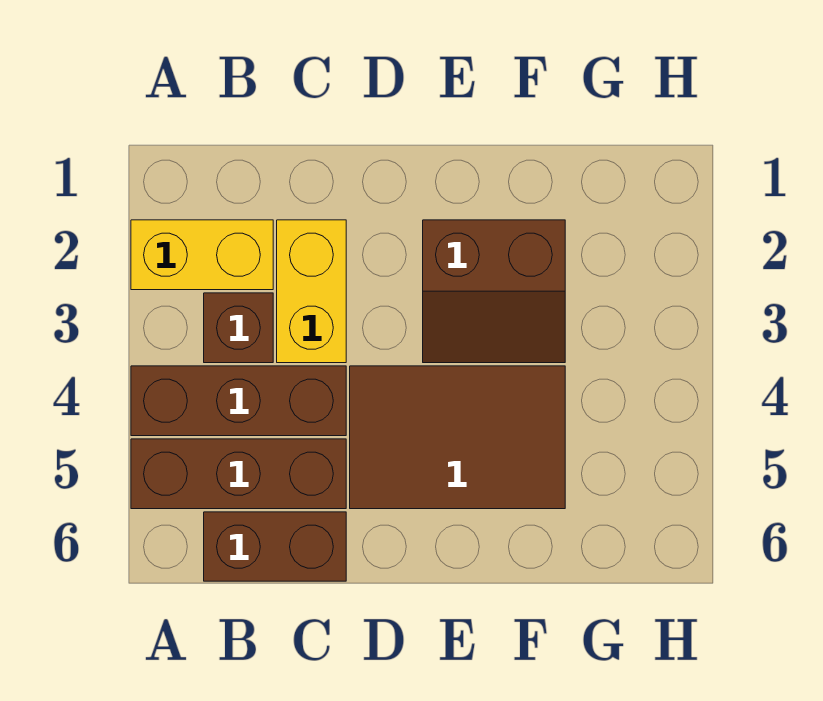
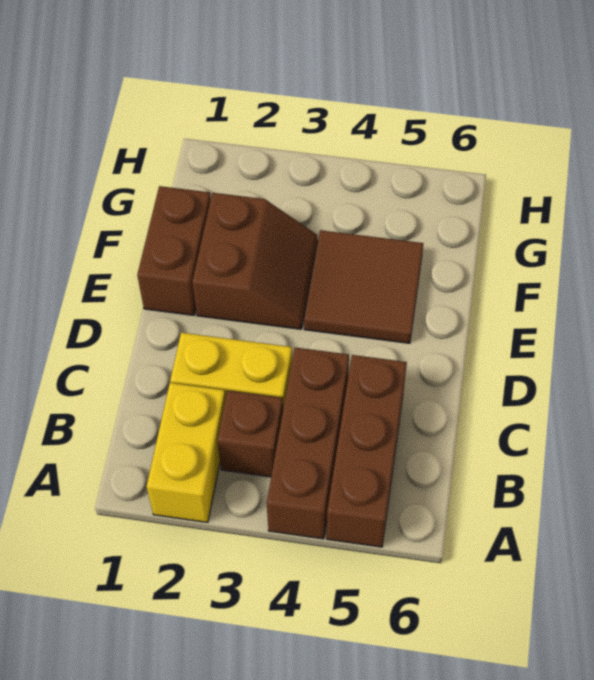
brown 1x2 brick [204,512,346,581] -> brown 1x2 brick moved to [137,186,211,315]
brown 2x3 tile [350,366,565,509] -> brown 2x2 tile [304,230,424,343]

